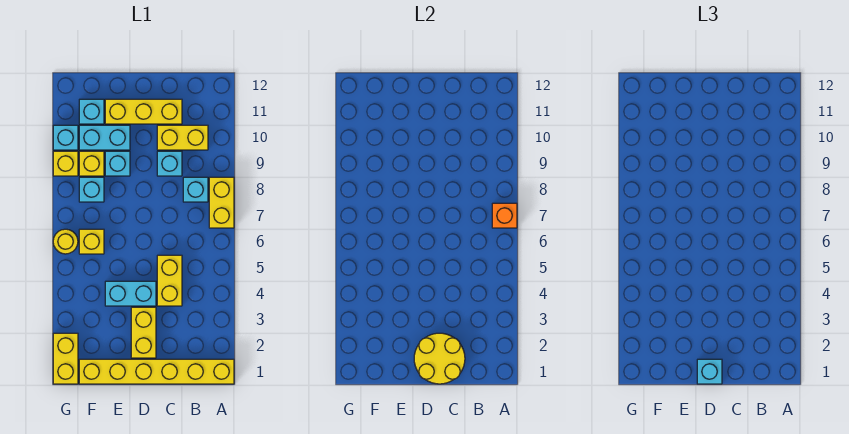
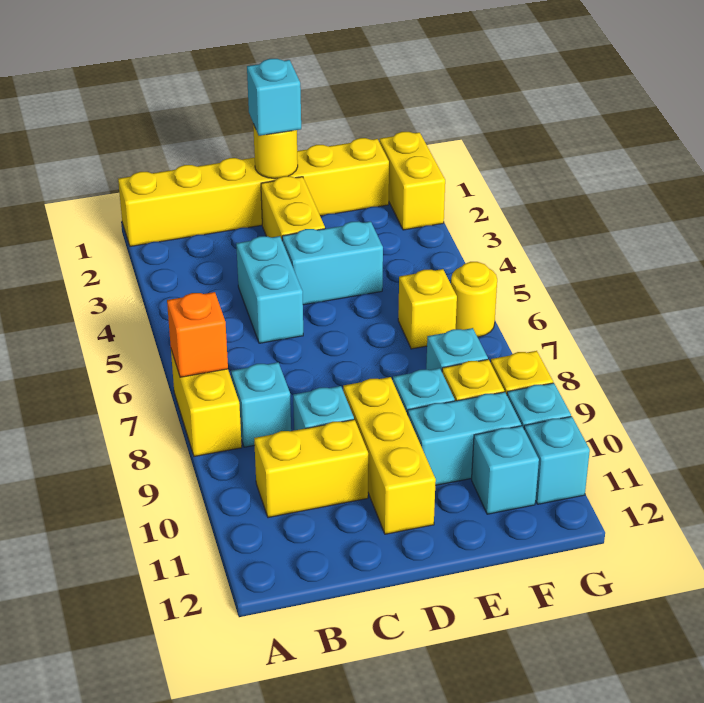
yellow 2x2 round brick [414,333,465,384] -> yellow 1x1 round brick [253,124,298,179]
yellow 1x2 brick [157,255,182,306] -> cyan 1x2 brick [236,236,303,343]
yellow 1x3 brick [105,99,182,124] -> yellow 1x3 brick turned to [343,377,436,534]
none -> cyan 1x1 brick [524,416,590,504]

